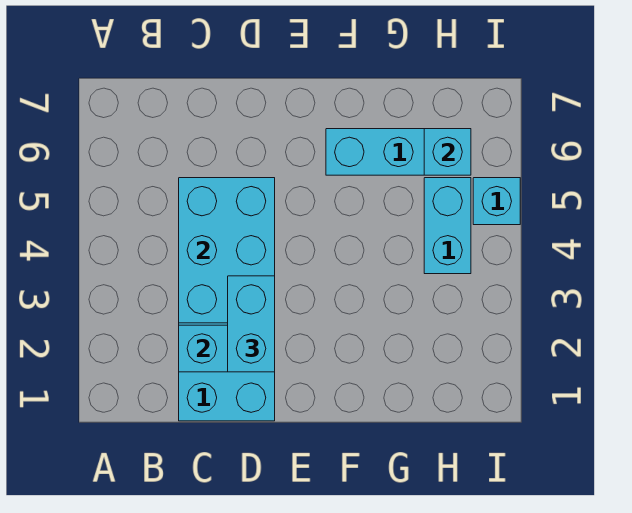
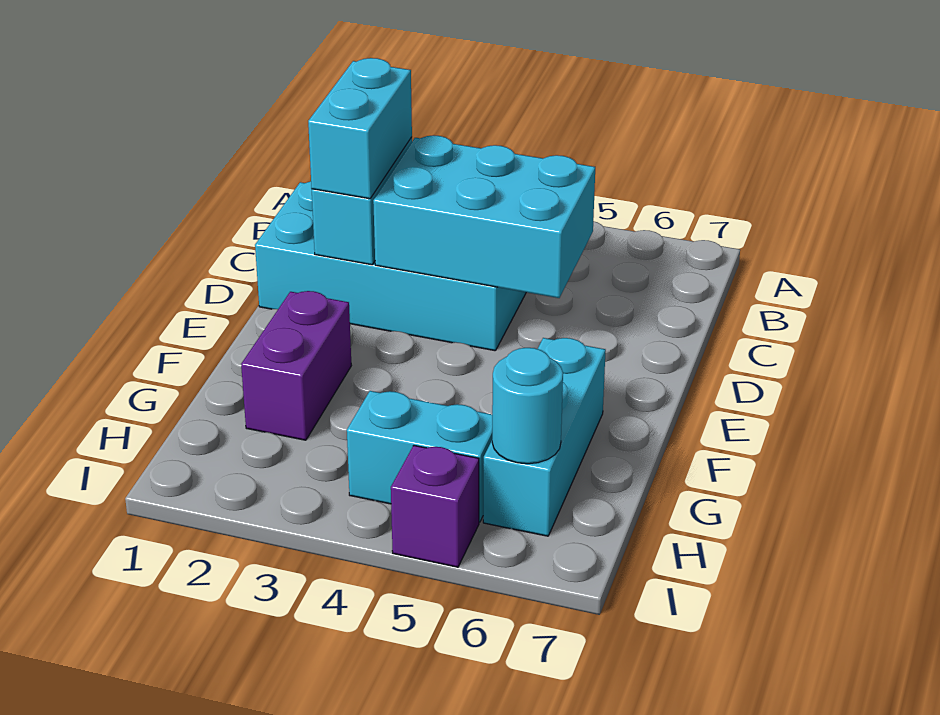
cyan 1x2 brick [228,276,275,372] -> cyan 1x2 brick turned to [308,58,412,199]
none -> purple 1x2 brick [241,291,351,440]
cyan 1x1 brick [424,129,471,175] -> cyan 1x1 round brick [492,348,563,464]
cyan 1x1 brick [473,178,520,225] -> purple 1x1 brick [391,445,479,567]

